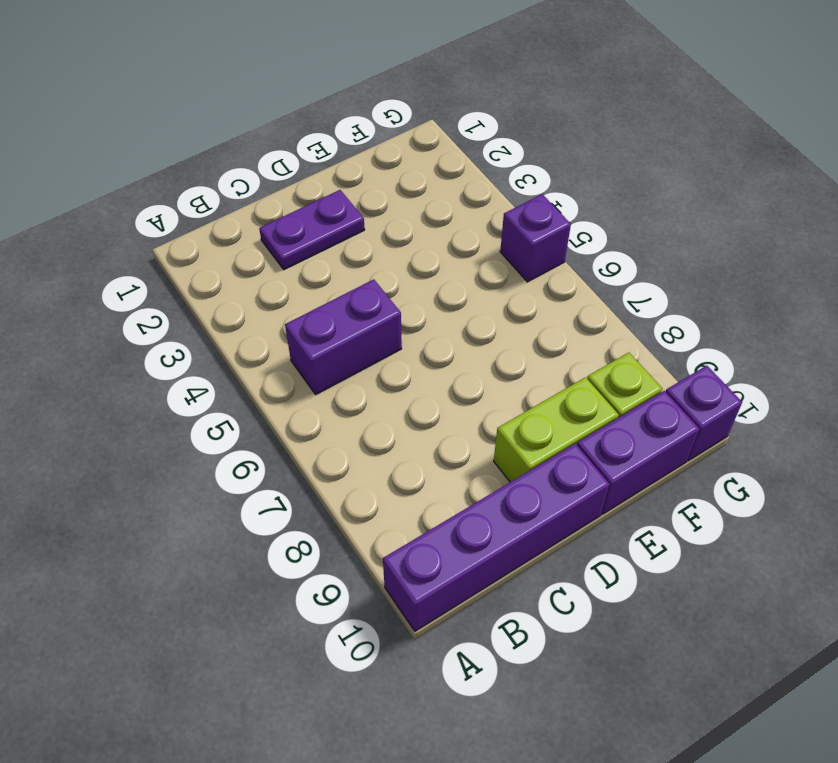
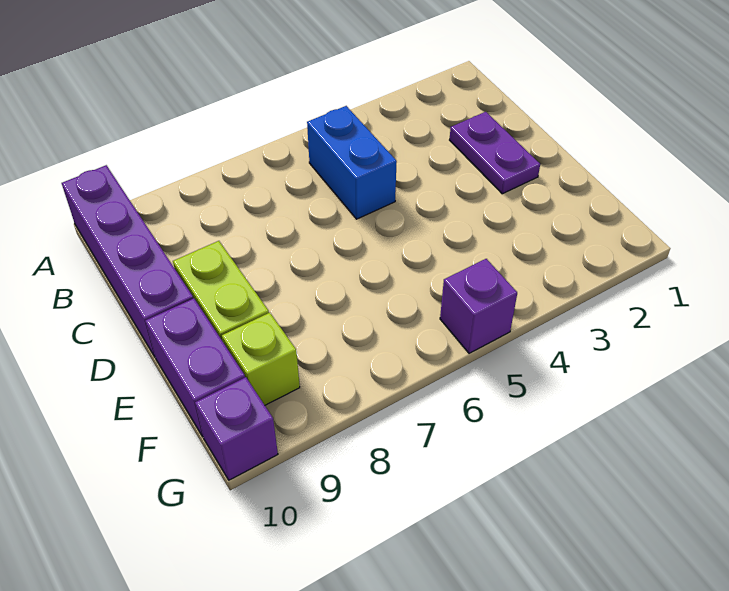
purple 1x2 brick [285,279,402,394] -> blue 1x2 brick [307,106,397,219]

